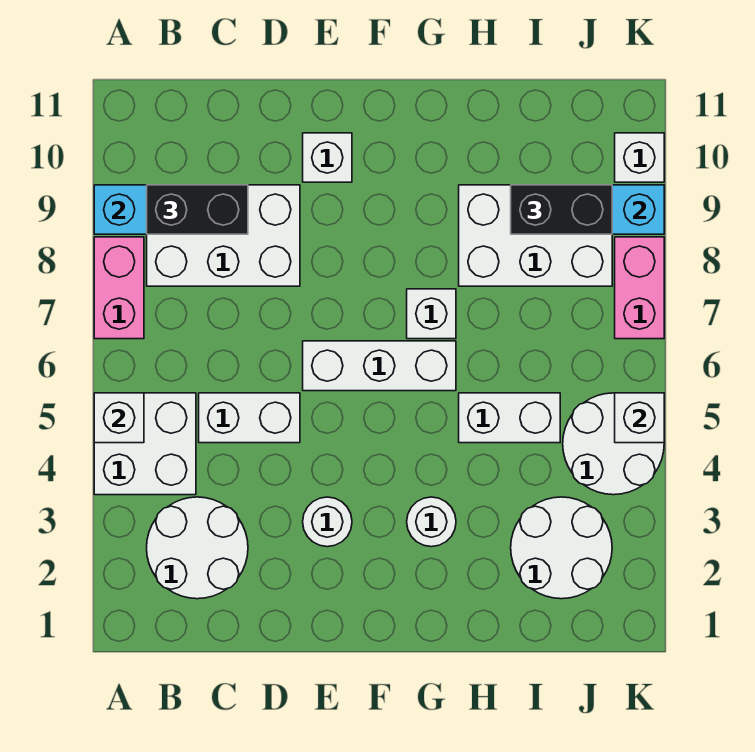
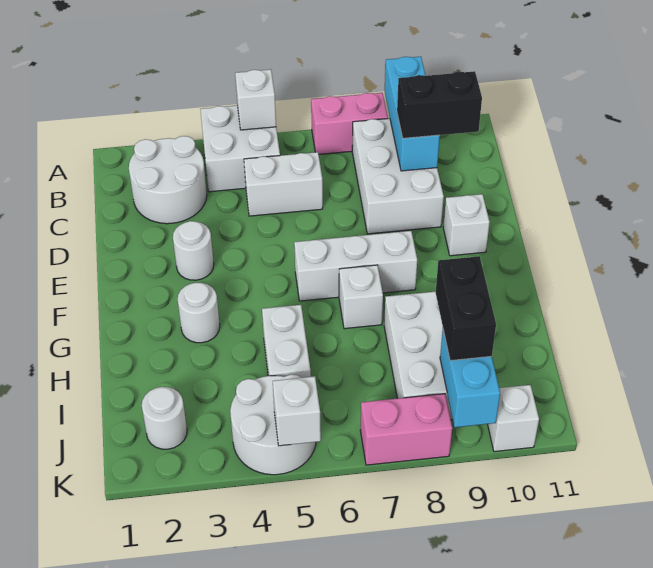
black 1x2 brick [147,185,248,234] -> black 1x2 brick turned to [397,71,482,138]
white 1x2 brick [199,393,300,443] -> white 1x2 brick turned to [244,152,323,216]
white 1x3 brick [303,341,456,391] -> white 1x3 brick turned to [294,231,417,301]
white 2x2 round brick [511,497,612,599] -> white 1x1 round brick [142,387,187,449]

